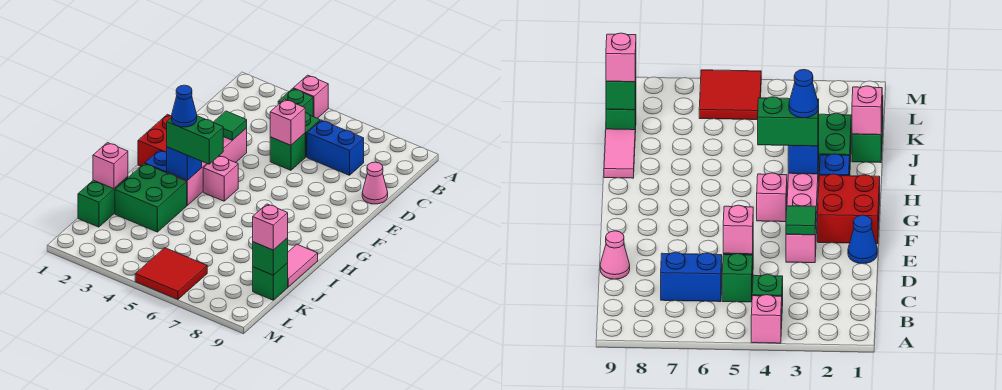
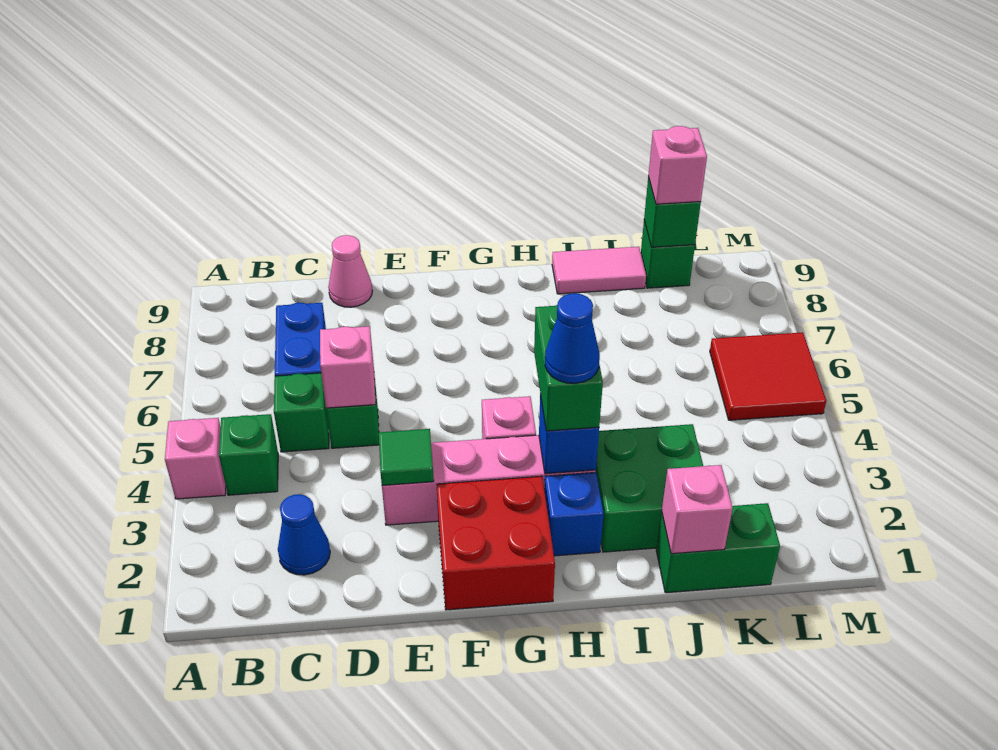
blue 1x1 cone [848,215,877,264] -> blue 1x1 cone moved to [278,494,330,575]

